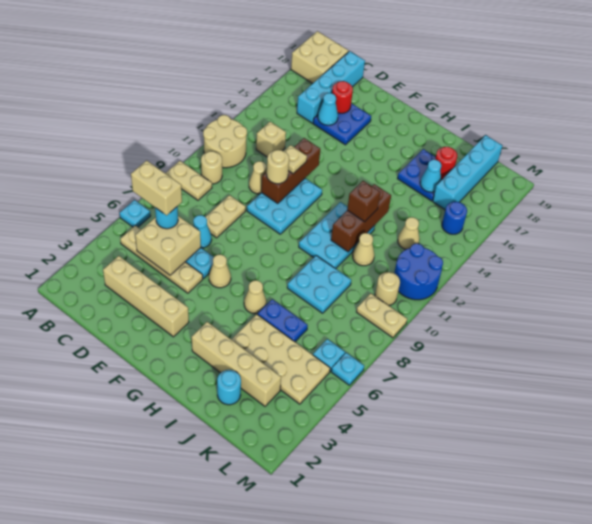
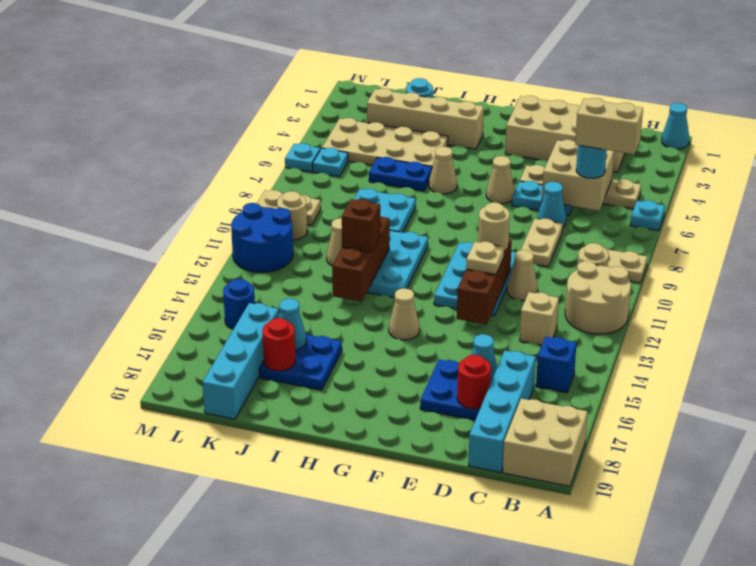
none -> cyan 1x1 cone [662,103,689,149]
none -> blue 1x1 brick [536,337,576,393]
tan 1x4 brick [103,256,189,337] -> tan 2x4 brick [505,96,625,172]
tan 1x1 cone [398,217,420,249] -> tan 1x1 cone moved to [389,288,420,340]

